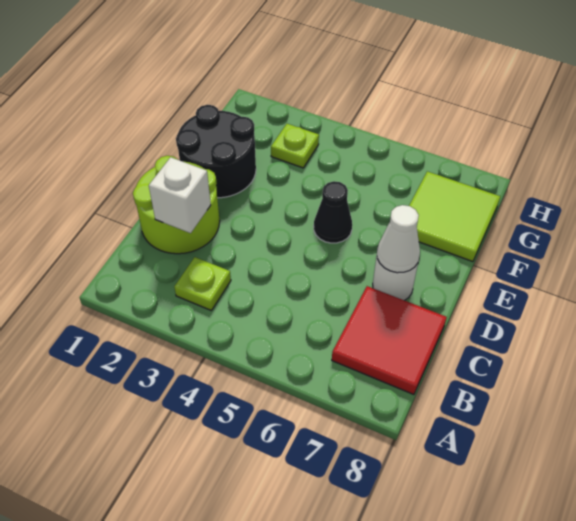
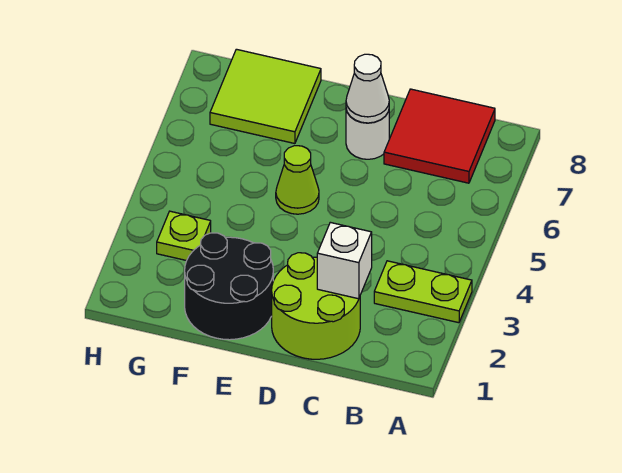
lime 1x1 plate [174,257,231,310] -> lime 1x2 plate [374,261,472,323]
black 1x1 cone [314,181,352,243] -> lime 1x1 cone [276,146,319,214]

